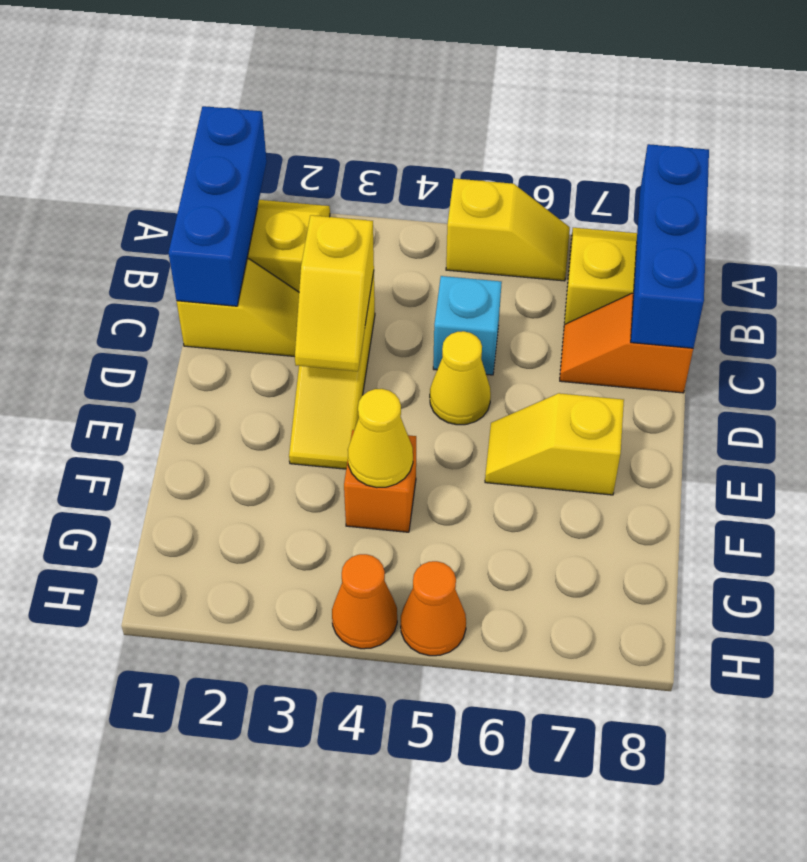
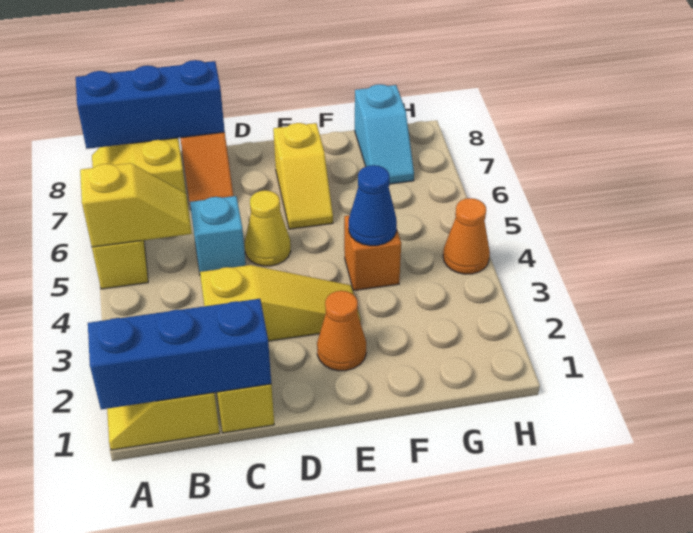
yellow 1x2 slope [295,215,374,371] -> yellow 1x2 slope moved to [80,163,192,247]
yellow 1x1 cone [348,389,413,488] -> blue 1x1 cone [349,165,397,246]
none -> cyan 1x2 slope [355,84,414,184]
orange 1x1 cone [401,561,466,656] -> orange 1x1 cone moved to [317,291,366,371]

